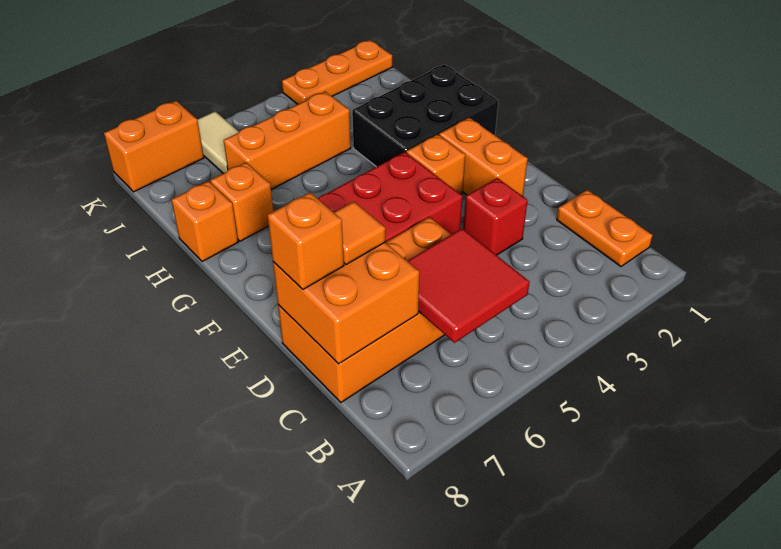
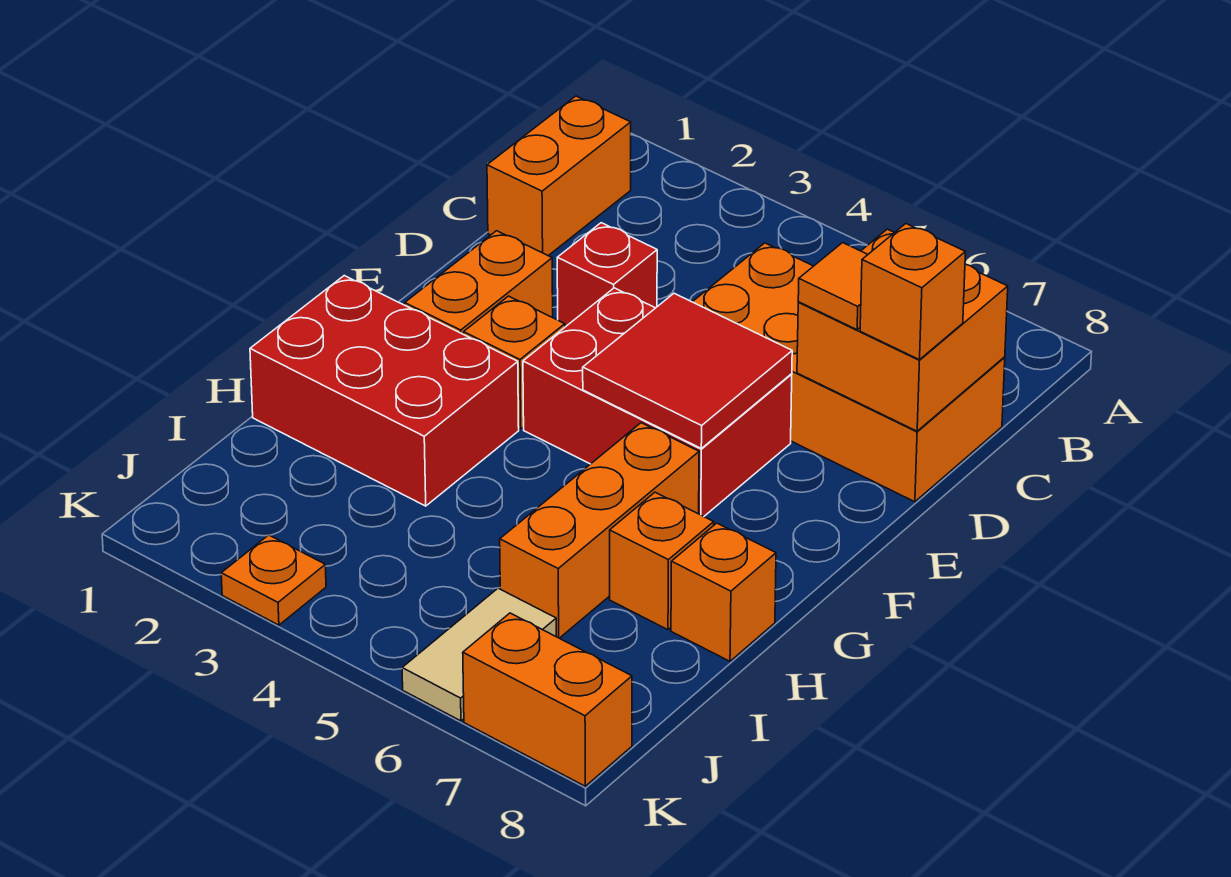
orange 1x2 plate [557,190,653,267] -> orange 1x2 brick [487,96,631,256]
red 2x2 tile [408,229,529,343] -> red 2x2 tile moved to [583,293,792,448]
black 2x3 brick [352,64,498,167] -> red 2x3 brick [250,276,519,506]
orange 1x3 brick [224,91,351,189] -> orange 1x3 brick turned to [500,423,699,638]
orange 1x3 plate [282,40,392,104] -> orange 1x1 plate [221,535,326,625]

